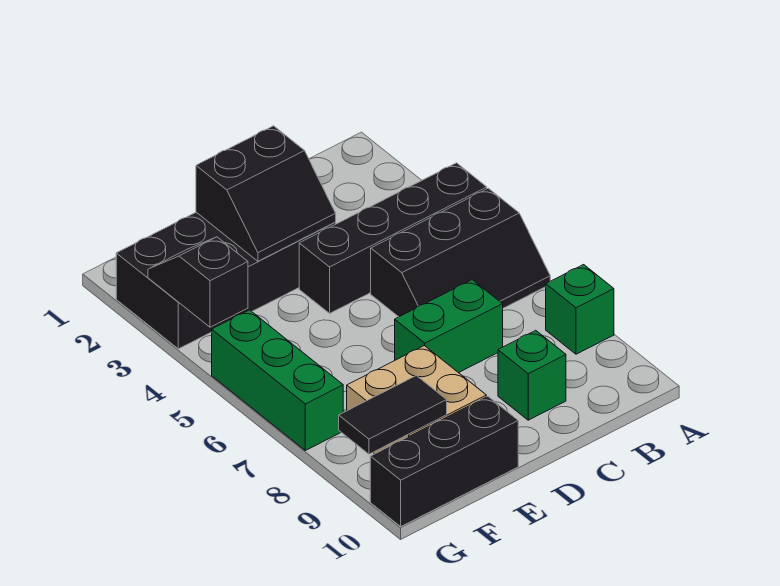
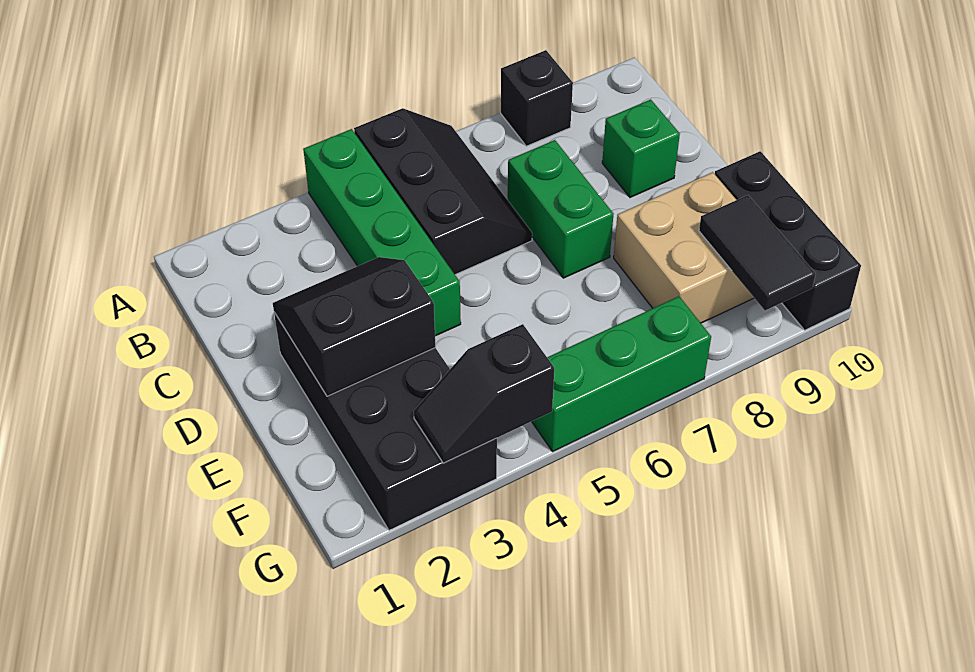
black 1x4 brick [299,163,487,313] -> green 1x4 brick [303,129,461,336]
green 1x1 brick [546,265,614,354] -> black 1x1 brick [501,50,573,146]
black 2x2 slope [196,126,336,261] -> black 2x2 slope turned to [273,257,435,396]

